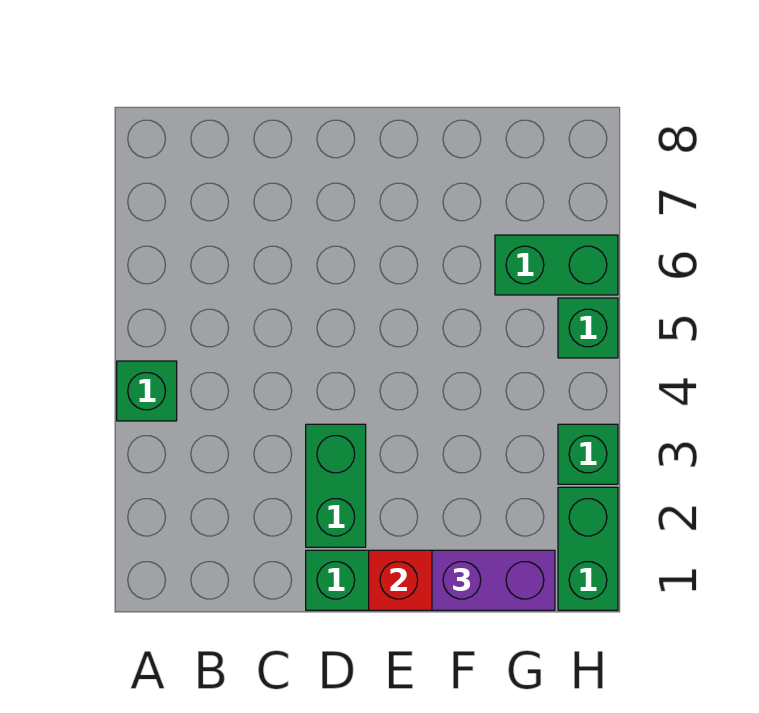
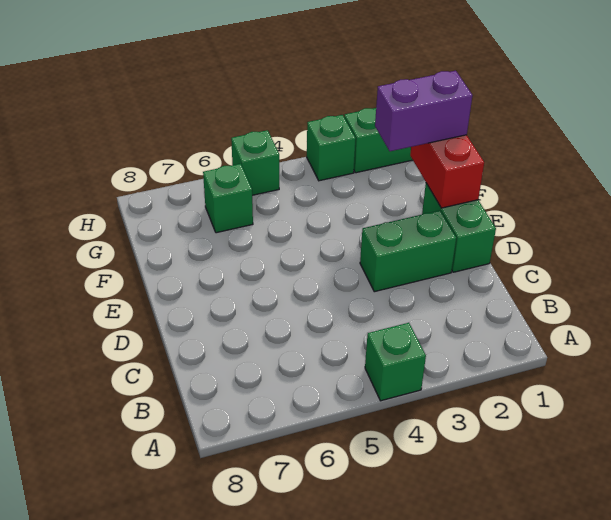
purple 1x2 brick [432,550,555,610] -> purple 1x2 brick turned to [375,71,473,151]
green 1x2 brick [495,235,618,295] -> green 1x1 brick [203,164,253,233]

